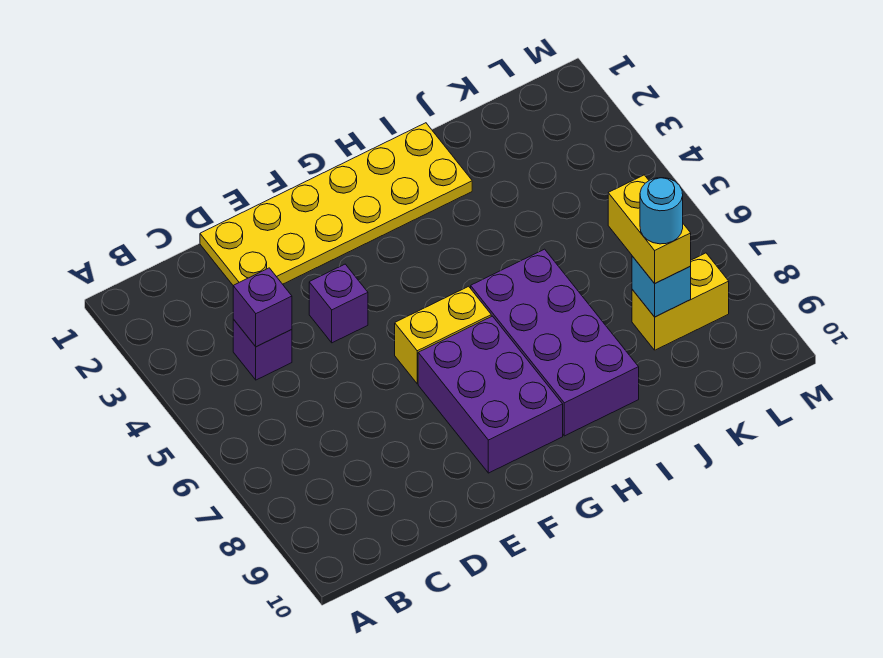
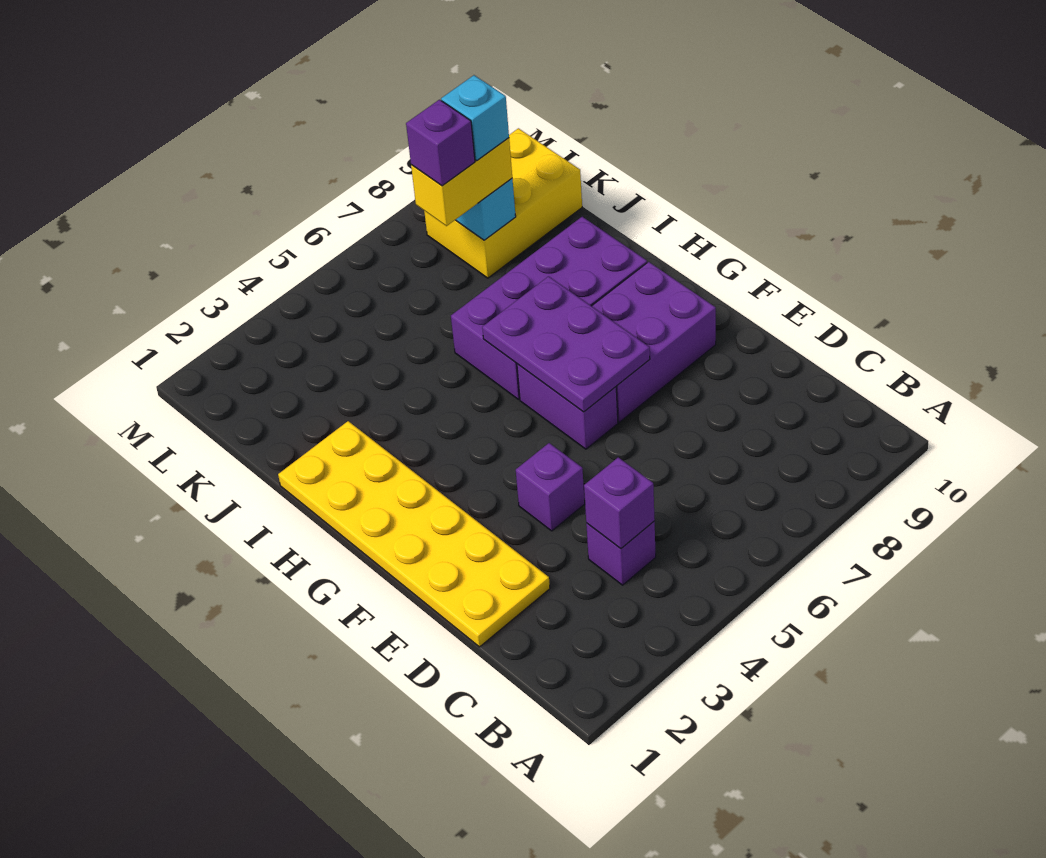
yellow 1x2 brick [395,286,491,384] -> purple 1x2 brick [517,364,618,449]
none -> purple 2x3 plate [482,276,650,412]
none -> purple 1x1 brick [406,100,475,186]
yellow 1x2 brick [632,253,729,350] -> yellow 2x3 brick [424,128,582,278]
cyan 1x1 round brick [640,178,683,244] -> cyan 1x1 brick [441,75,509,161]

